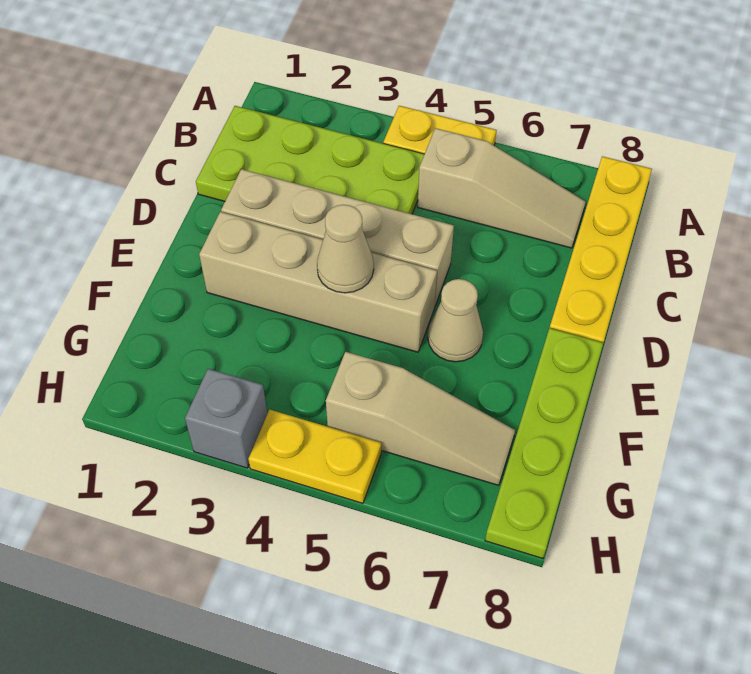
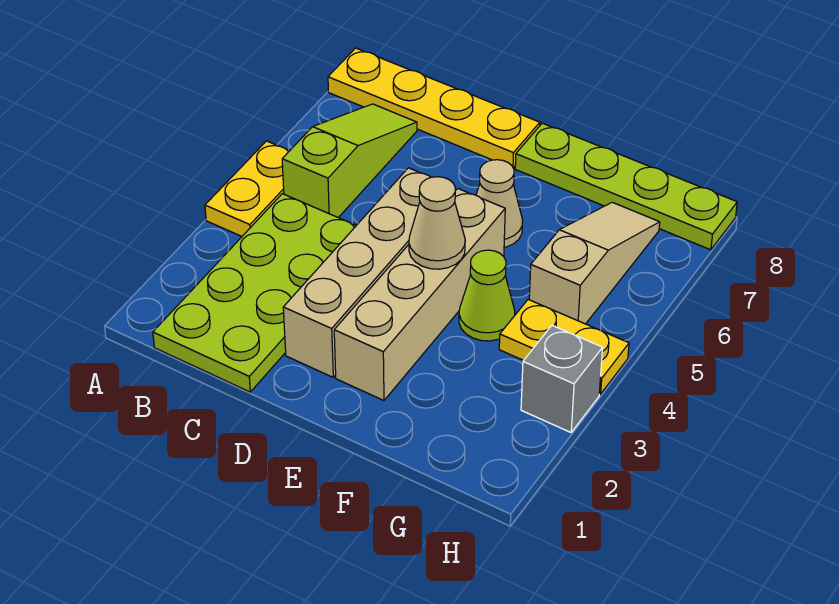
tan 1x3 slope [418,128,586,248] -> lime 1x3 slope [282,104,417,218]
none -> lime 1x1 cone [459,250,515,341]
yellow 1x2 plate [249,409,381,503] -> yellow 1x2 plate turned to [499,300,629,394]

